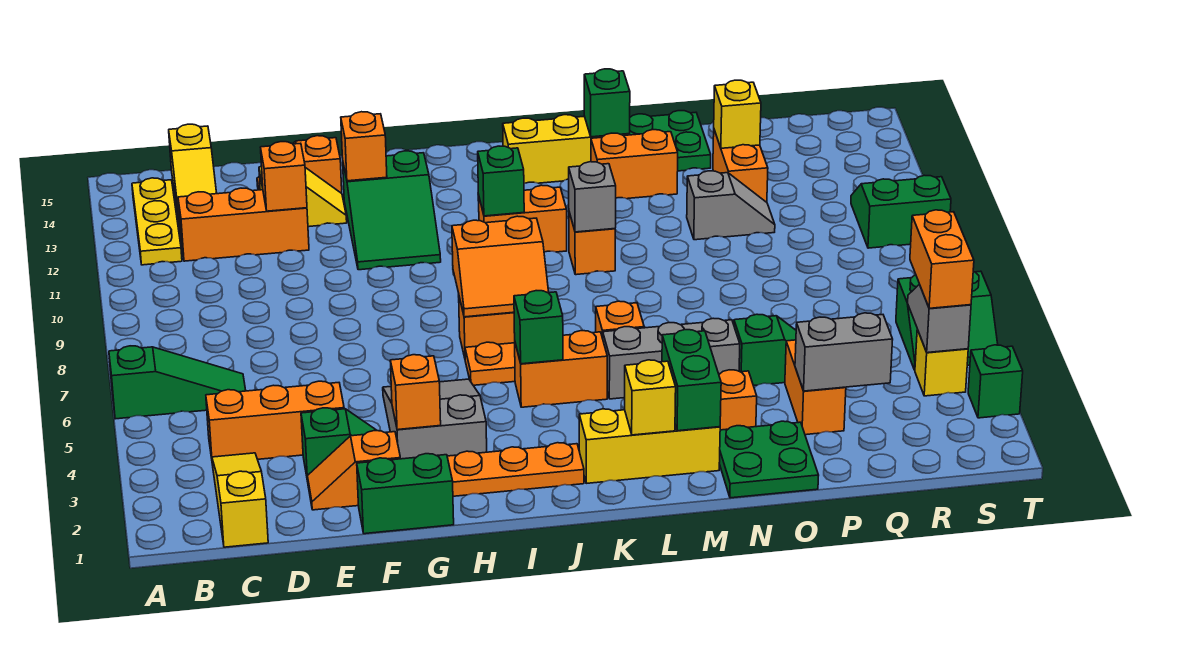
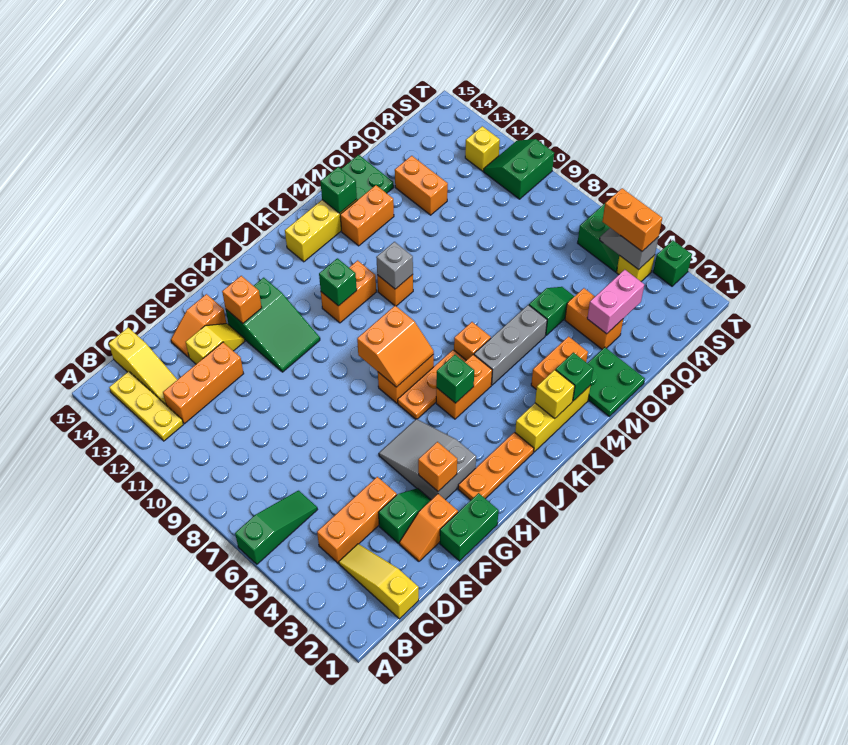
orange 1x1 brick [261,142,307,211] -> none
green 1x2 brick [662,330,721,431] -> green 1x1 brick [556,352,593,401]
grey 1x2 slope [687,171,775,240] -> none
grey 1x2 brick [795,313,893,391] -> pink 1x2 brick [587,270,644,334]
yellow 1x1 brick [714,80,761,148] -> yellow 1x1 brick moved to [465,126,500,171]

